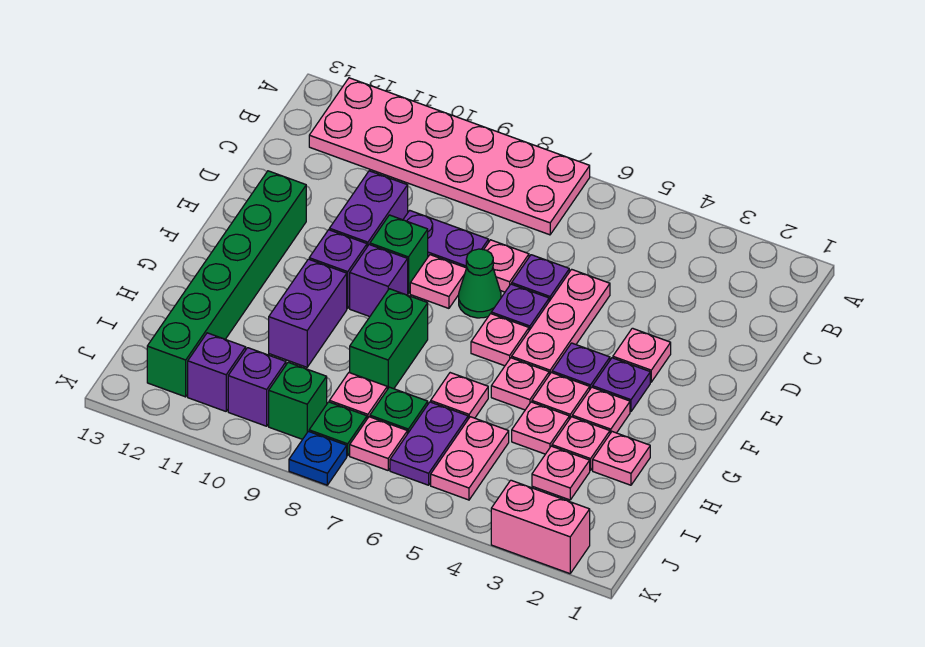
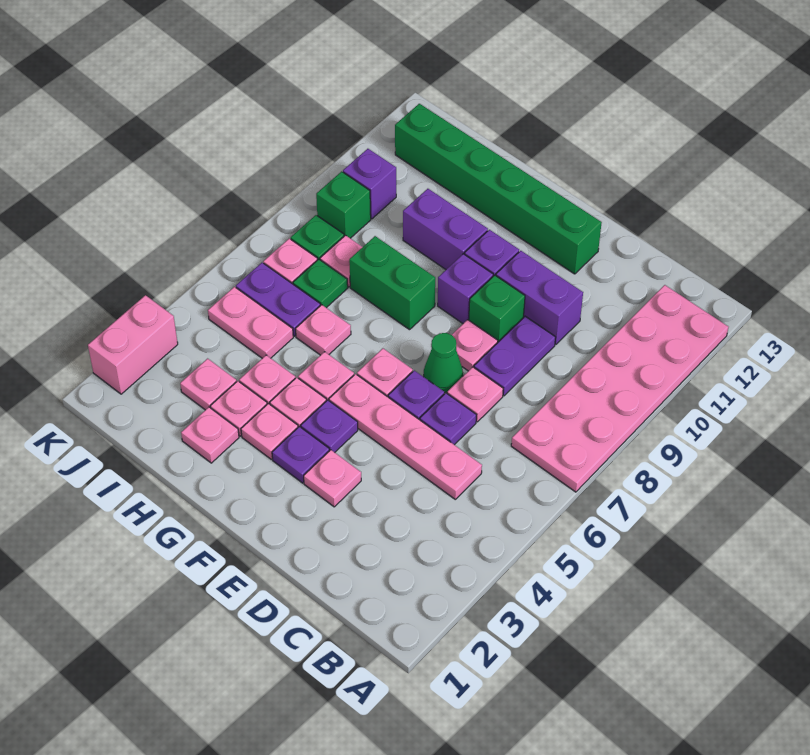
pink 1x3 plate [512,269,610,375] -> pink 1x4 plate [329,374,482,499]
purple 1x1 brick [188,333,246,411] -> none
blue 1x1 plate [289,431,347,485] -> none

